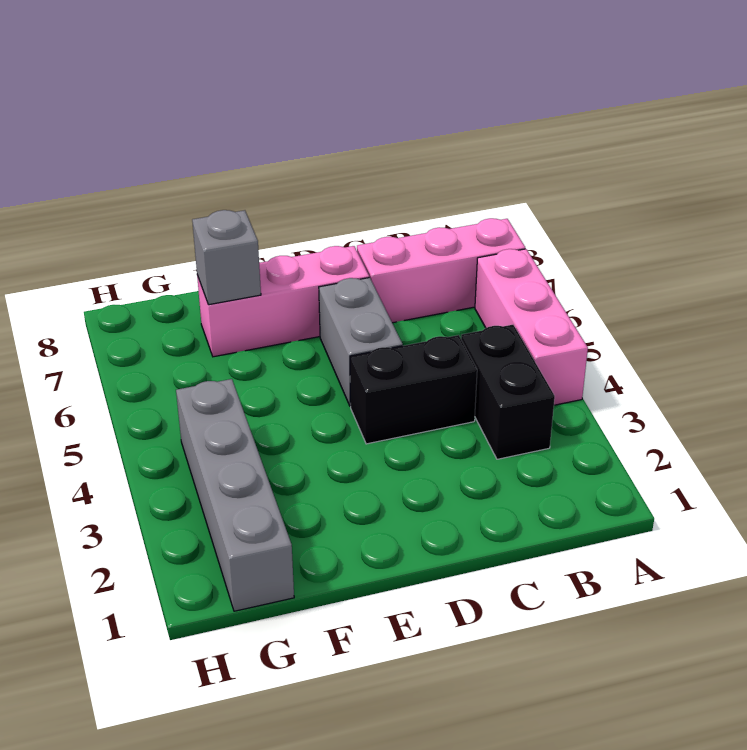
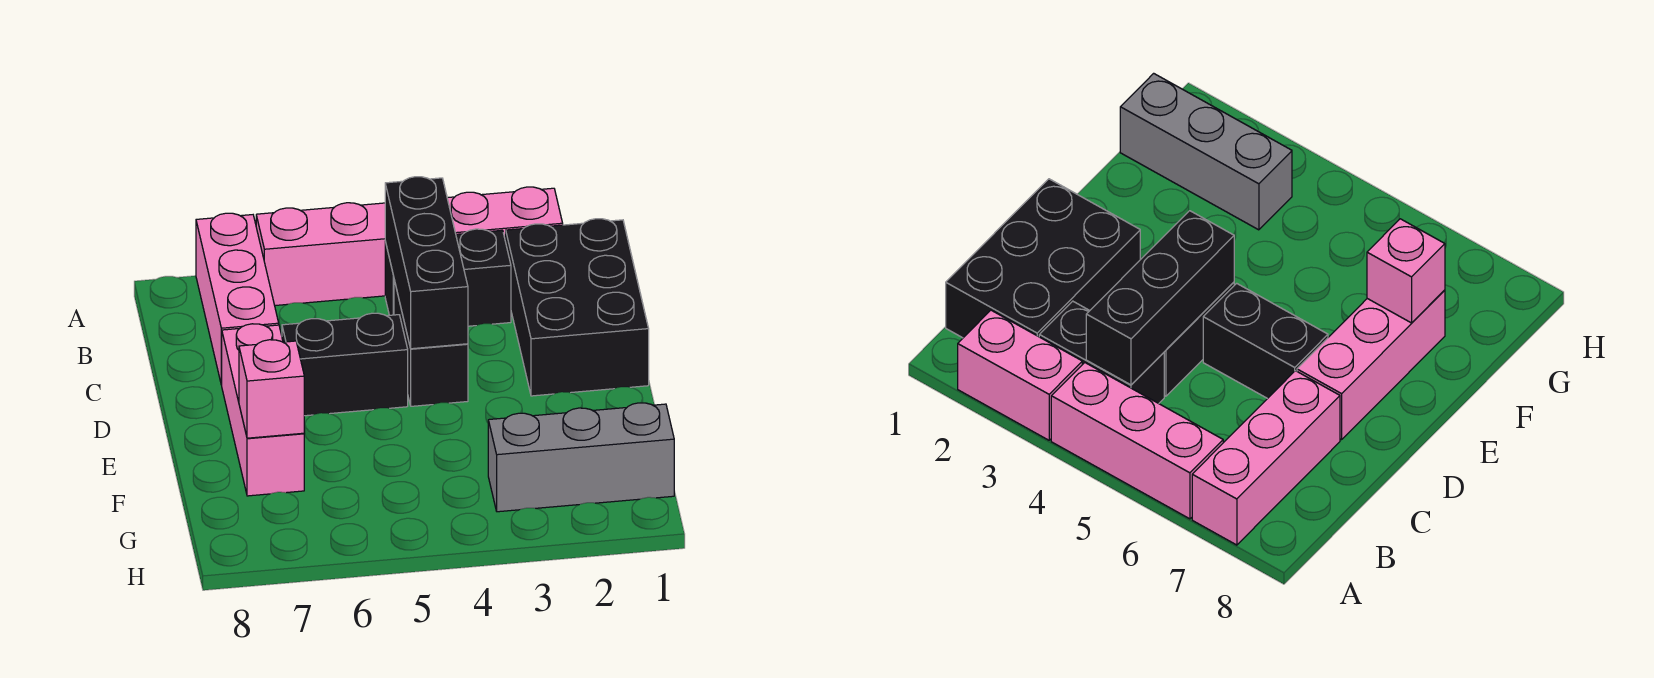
none -> pink 1x2 brick [447,187,563,242]
none -> black 2x3 brick [506,219,649,396]
none -> black 1x3 brick [385,177,468,349]
grey 1x2 brick [319,278,403,406] -> black 1x2 brick [282,313,408,416]
grey 1x1 brick [192,210,261,305] -> pink 1x1 brick [239,340,304,438]
grey 1x4 brick [176,379,294,611] -> grey 1x3 brick [488,403,674,512]

